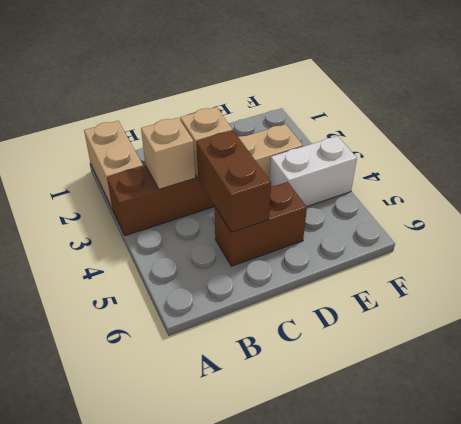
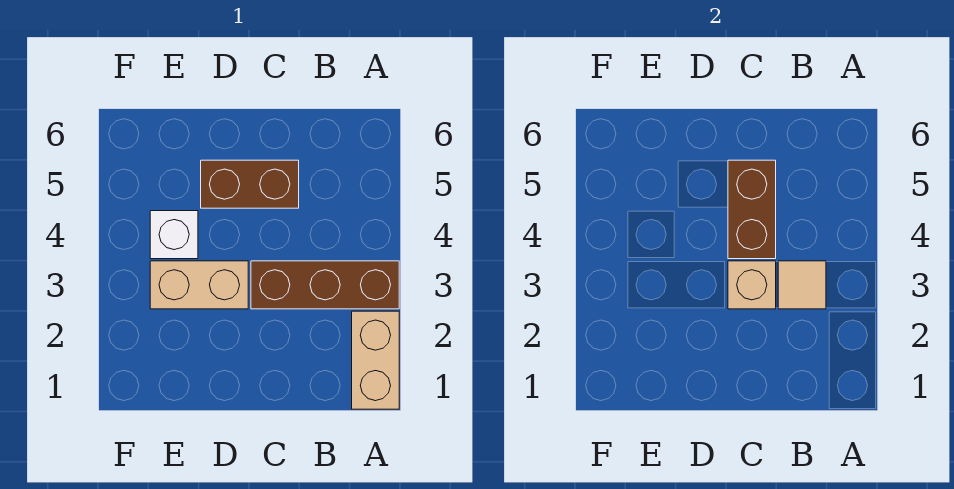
tan 1x1 brick [141,118,195,189] -> tan 1x1 tile [778,261,826,309]
white 1x2 brick [270,136,357,206] -> white 1x1 brick [150,211,198,259]

